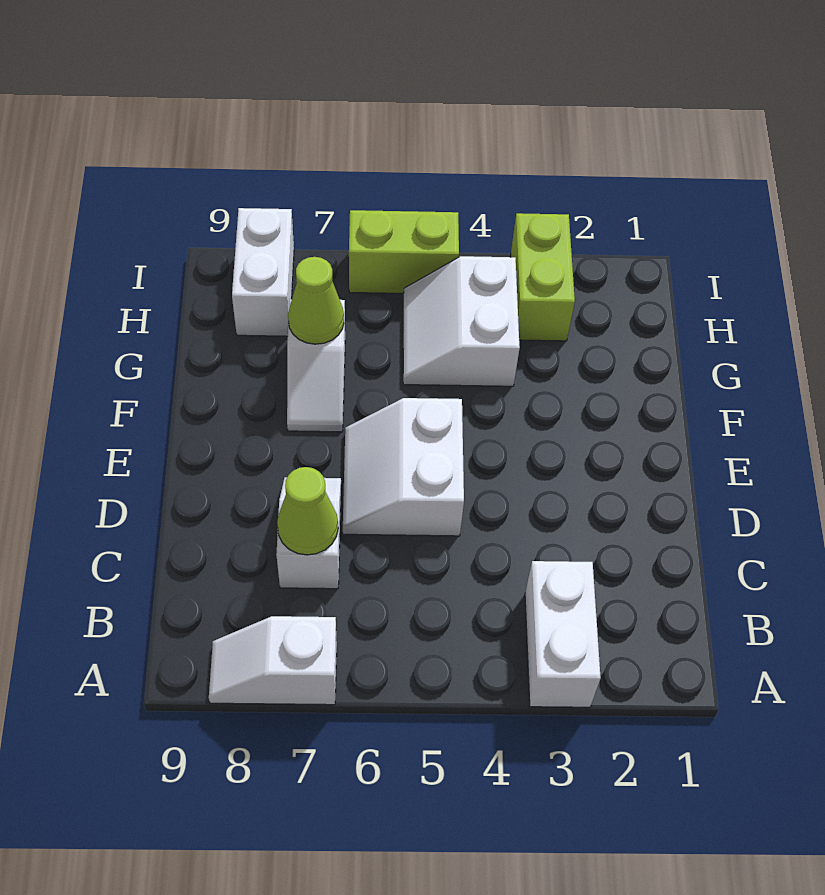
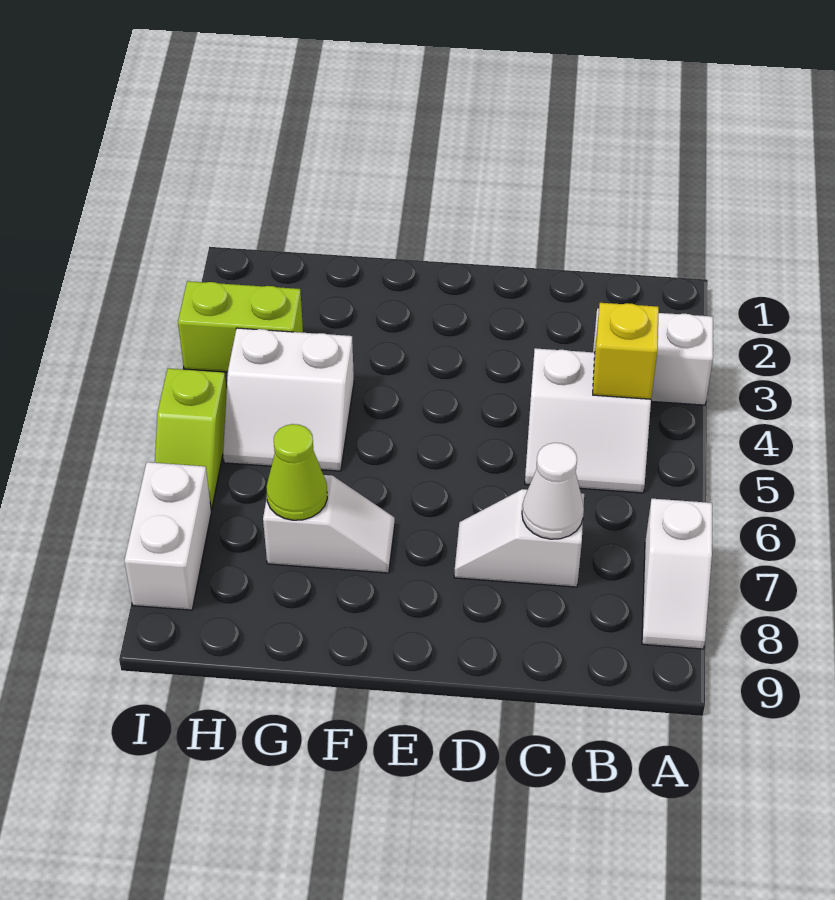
none -> yellow 1x1 brick [593,303,659,399]
lime 1x1 cone [277,467,338,555] -> white 1x1 cone [522,443,584,539]
white 2x2 slope [343,398,464,536] -> white 2x2 slope moved to [525,348,651,493]
white 1x2 brick [232,208,294,336] -> white 1x2 brick turned to [124,462,211,610]
lime 1x2 brick [349,210,459,293] -> lime 1x2 slope [155,368,227,510]

